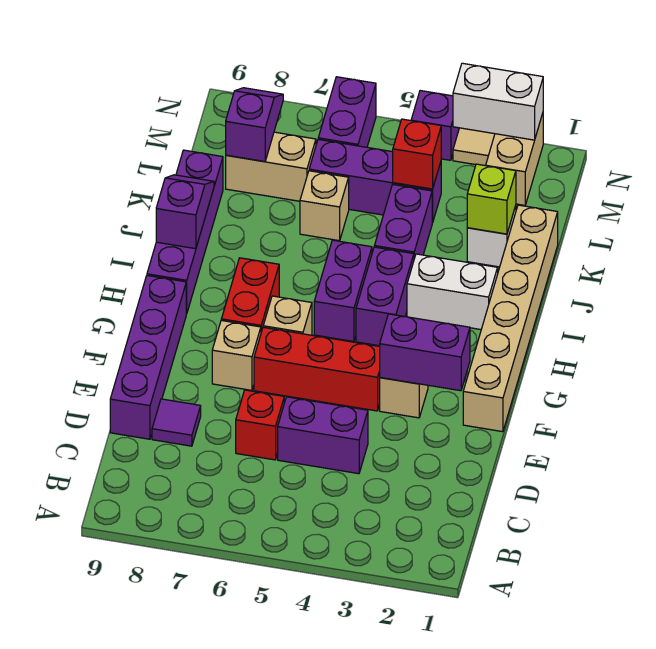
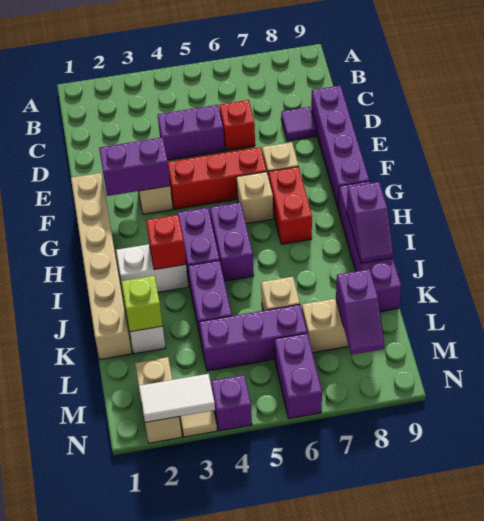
red 1x1 brick [393,119,441,189] -> red 1x1 brick moved to [146,215,186,270]
white 1x2 brick [453,63,543,140] -> white 1x2 tile [139,374,215,422]

